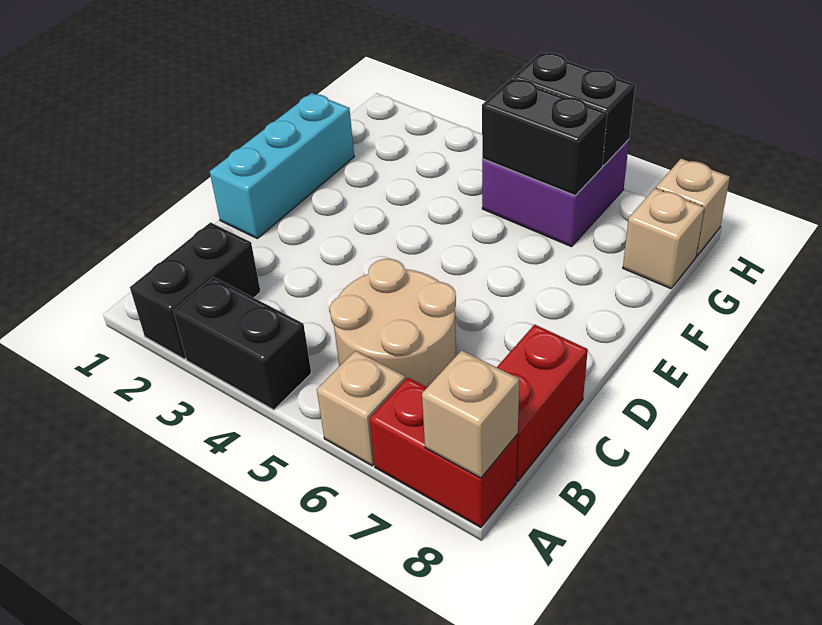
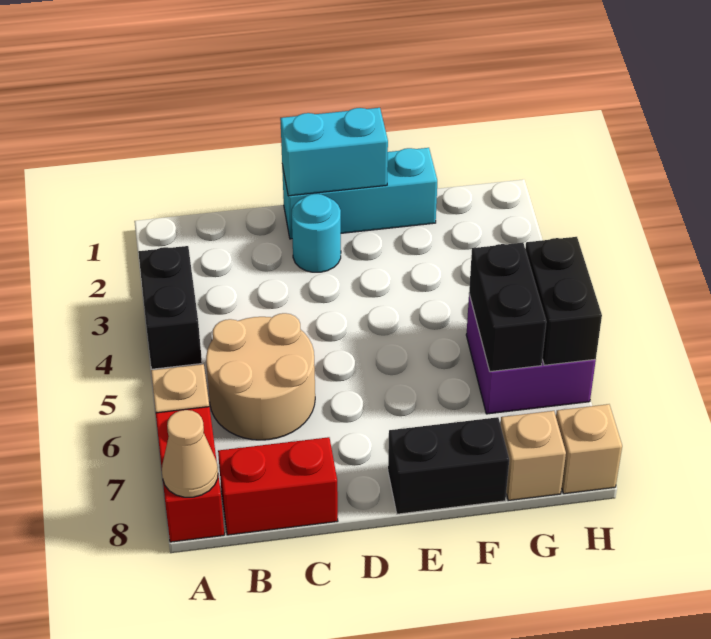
black 1x2 brick [130,222,261,359] -> black 1x2 brick moved to [388,417,509,514]
tan 1x1 brick [422,350,520,478] -> tan 1x1 cone [162,410,218,497]
none -> cyan 1x2 brick [280,108,388,196]
none -> cyan 1x1 round brick [292,194,341,272]

